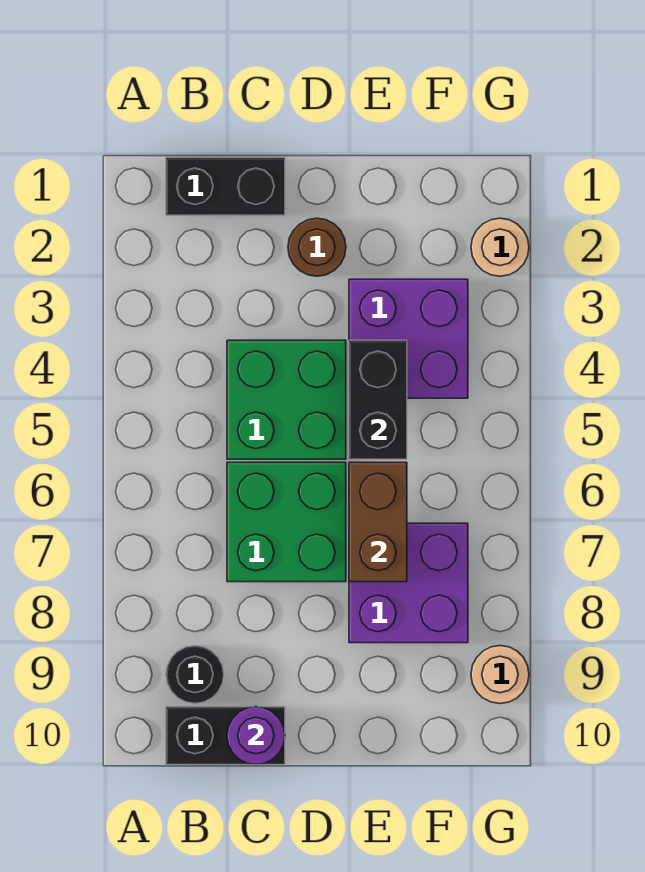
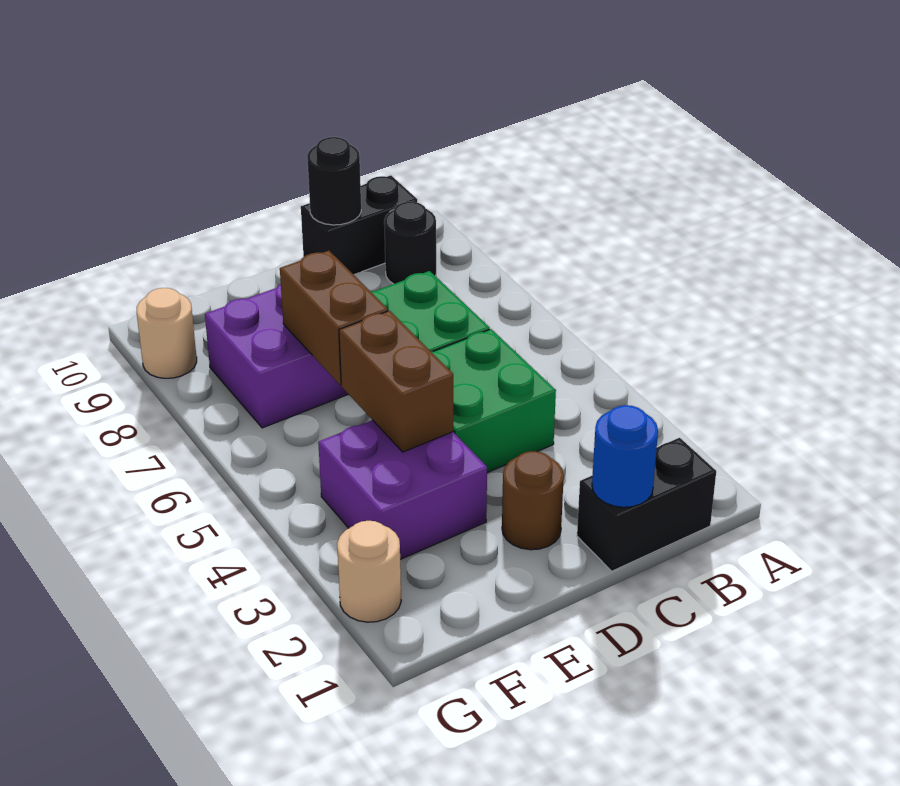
none -> blue 1x1 round brick [592,405,658,507]
purple 1x1 round brick [227,707,285,765] -> black 1x1 round brick [307,137,361,225]
black 1x2 brick [349,340,407,459] -> brown 1x2 brick [339,311,453,452]

